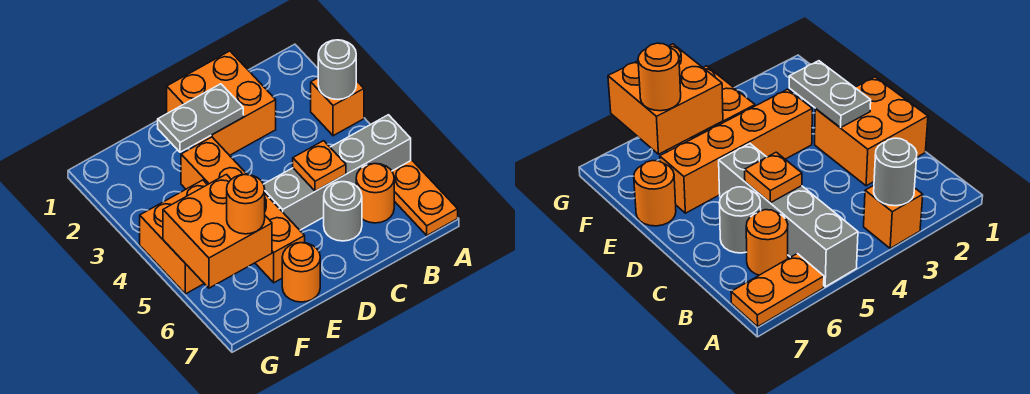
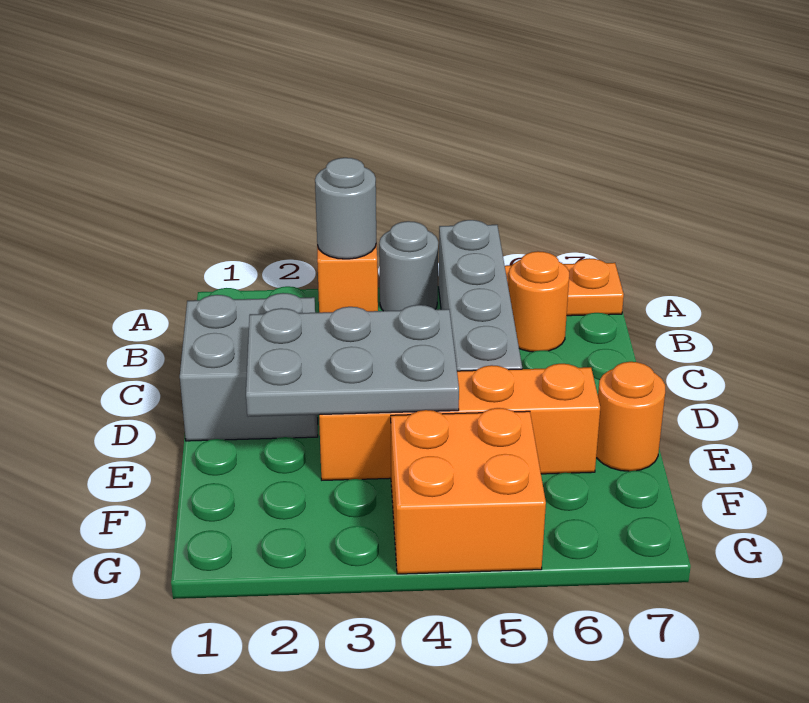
orange 2x2 brick [167,51,276,155] -> grey 2x2 brick [180,293,318,441]
orange 1x1 plate [293,141,346,191] -> none
grey 1x1 round brick [324,182,362,241] -> grey 1x1 round brick moved to [379,221,438,311]
grey 1x2 plate [158,84,243,152] -> grey 2x3 plate [246,305,459,417]
orange 2x2 brick [163,174,272,288] -> none
orange 1x1 round brick [227,174,265,234] -> none

